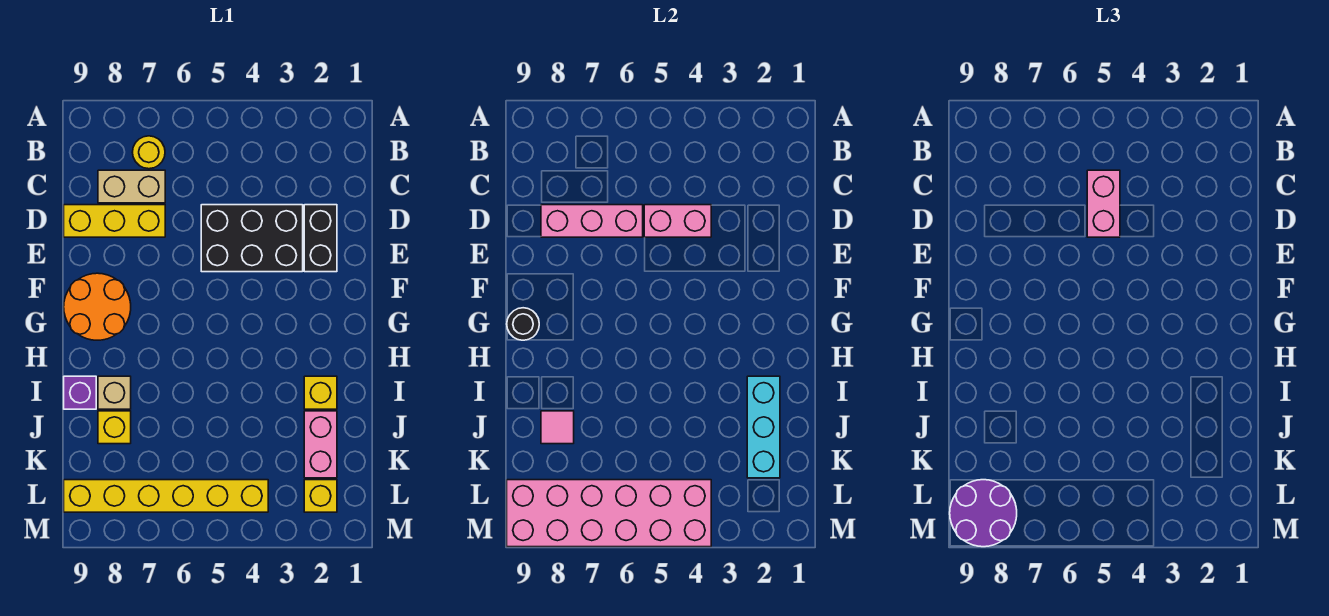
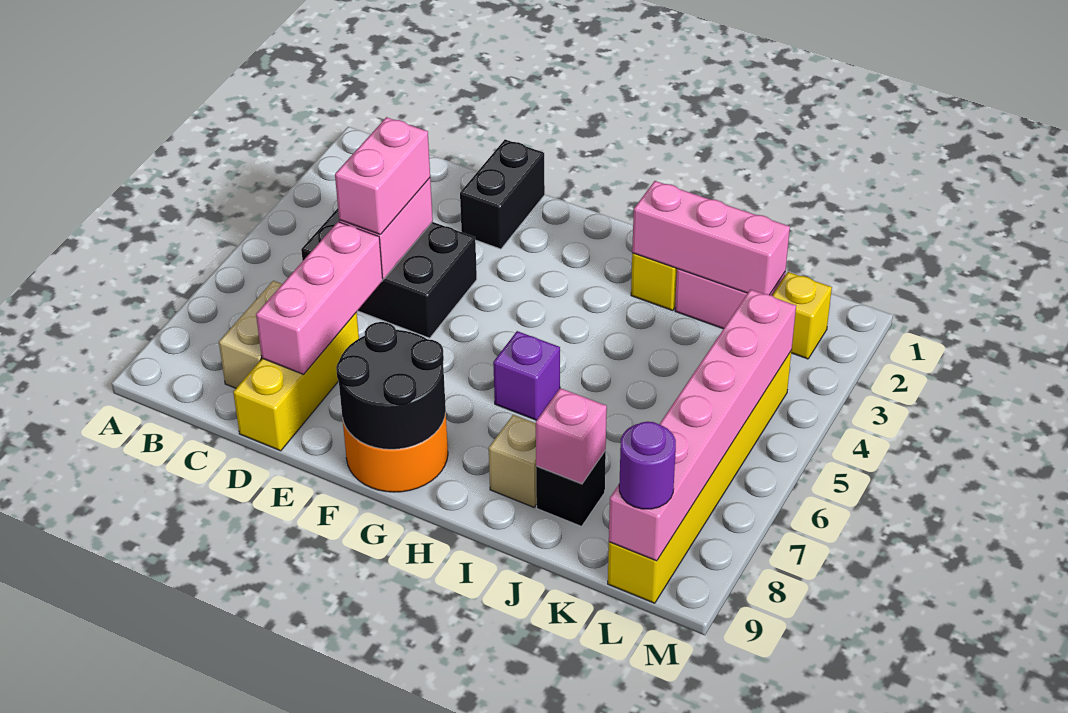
yellow 1x1 round brick [132,136,165,169] -> none
pink 1x2 brick [1087,170,1120,237] -> pink 1x2 brick turned to [335,117,430,234]
black 1x2 brick [304,205,337,272] -> black 1x2 brick turned to [460,140,545,249]
black 2x3 brick [201,205,303,272] -> black 2x3 brick turned to [301,208,477,338]
black 1x1 round brick [507,308,539,340] -> black 2x2 round brick [336,322,446,449]
cyan 1x3 brick [747,376,780,478] -> pink 1x3 brick [632,181,790,295]
purple 1x1 brick [64,376,96,409] -> purple 1x1 brick moved to [493,331,560,420]
yellow 1x1 brick [98,411,131,444] -> black 1x1 brick [536,450,606,526]
pink 1x1 tile [541,411,574,444] -> pink 1x1 brick [536,388,607,484]
pink 2x6 brick [507,480,711,547] -> pink 1x6 brick [609,290,796,561]
purple 2x2 round brick [950,480,1017,547] -> purple 1x1 round brick [619,422,676,509]

